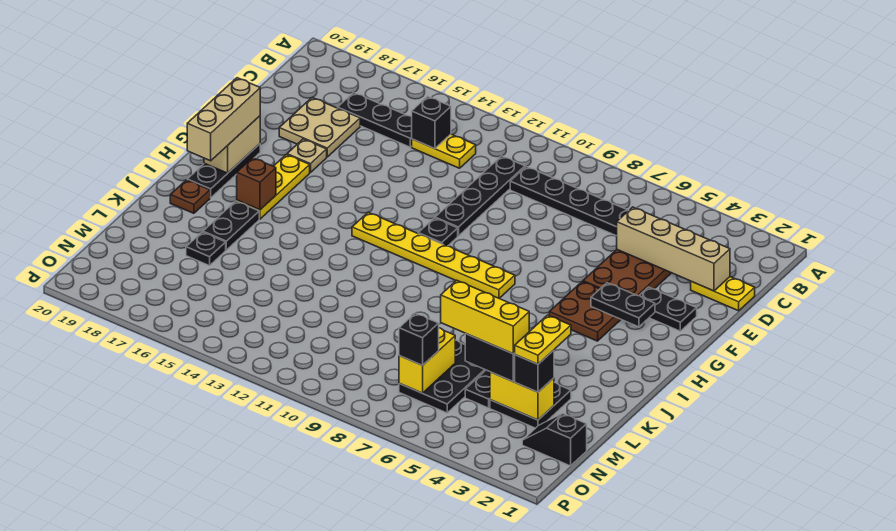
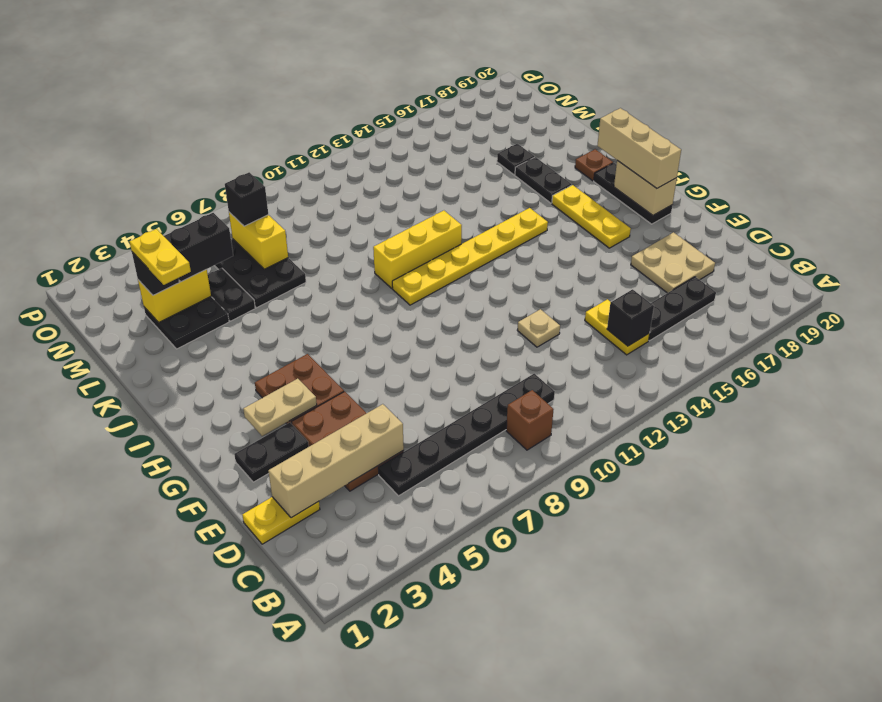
black 1x4 plate [435,156,525,236] -> none
yellow 1x2 plate [412,134,476,168] -> yellow 1x2 plate turned to [585,299,650,355]
tan 1x1 plate [287,139,327,173] -> tan 1x1 plate moved to [517,309,560,347]
black 1x2 plate [591,283,655,327] -> tan 1x2 plate [243,379,317,436]
black 1x1 plate [418,218,458,246] -> none
yellow 1x6 plate [352,212,515,298] -> yellow 1x6 plate moved to [392,208,548,305]
brown 1x1 brick [237,158,276,210] -> brown 1x1 brick moved to [506,390,554,450]
yellow 1x3 brick [441,280,529,354] -> yellow 1x3 brick moved to [373,211,462,288]
black 1x2 slope [522,414,587,466] -> none

